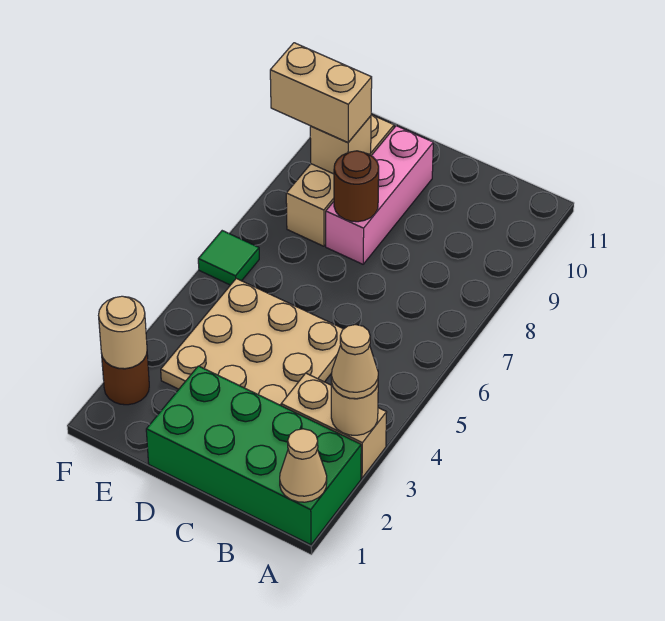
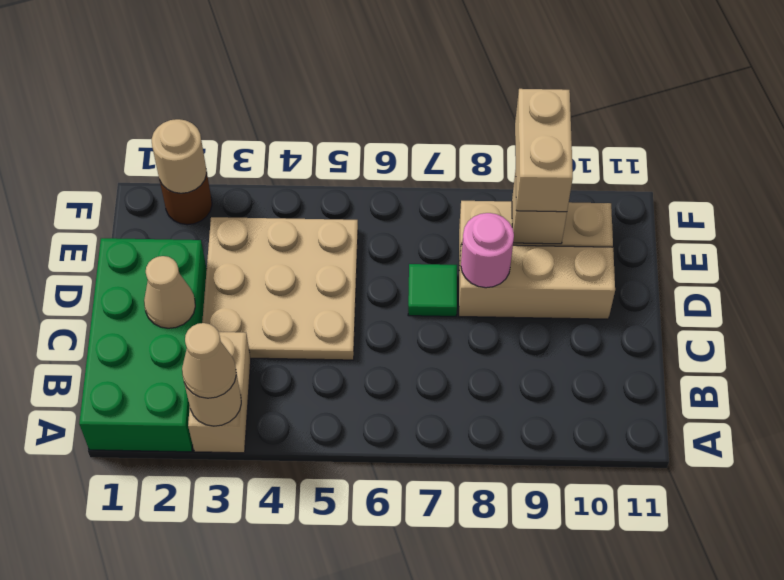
tan 1x1 cone [280,429,327,502] -> tan 1x1 cone moved to [144,256,195,328]
pink 1x3 brick [326,126,433,264] -> tan 1x3 brick [459,245,615,319]
brown 1x1 round brick [334,151,379,222] -> pink 1x1 round brick [461,213,514,288]
green 1x1 tile [198,231,259,285] -> green 1x1 tile moved to [408,264,457,316]

